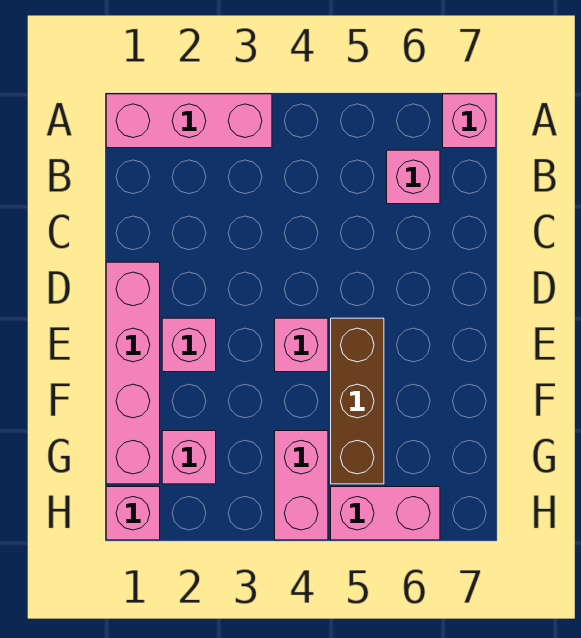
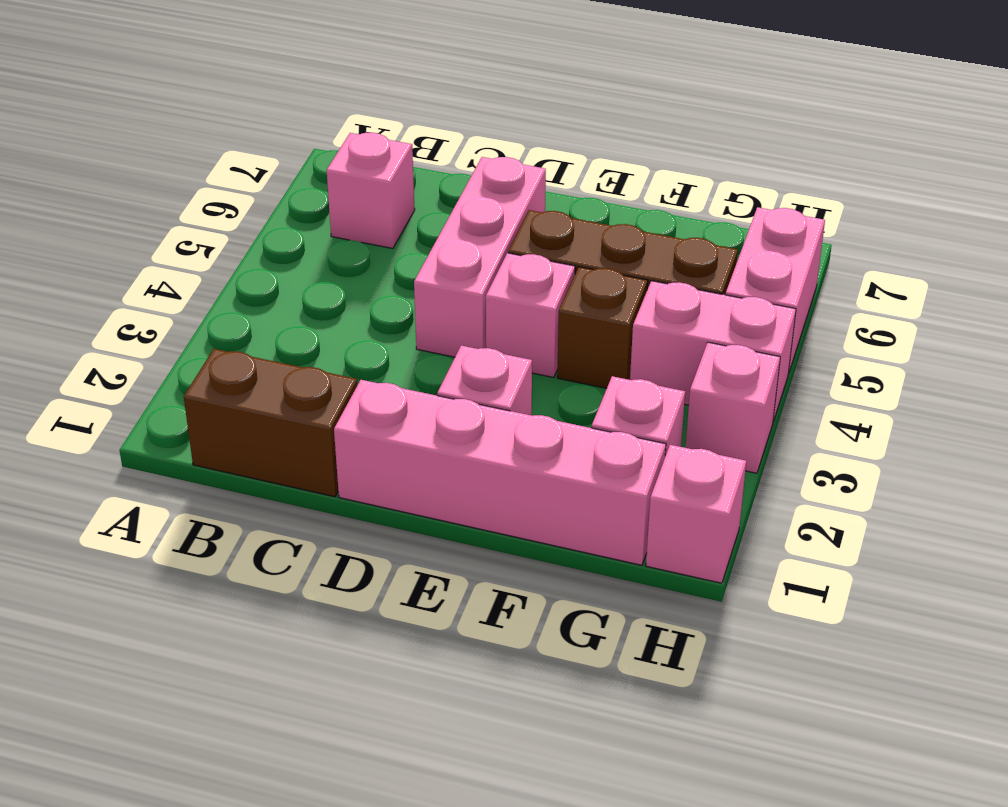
pink 1x3 brick [106,94,272,148] -> pink 1x3 brick moved to [414,157,546,357]
pink 1x1 brick [443,94,496,148] -> pink 1x1 brick moved to [685,342,780,473]
none -> brown 1x2 brick [184,349,357,497]
none -> brown 1x1 brick [557,267,648,388]

